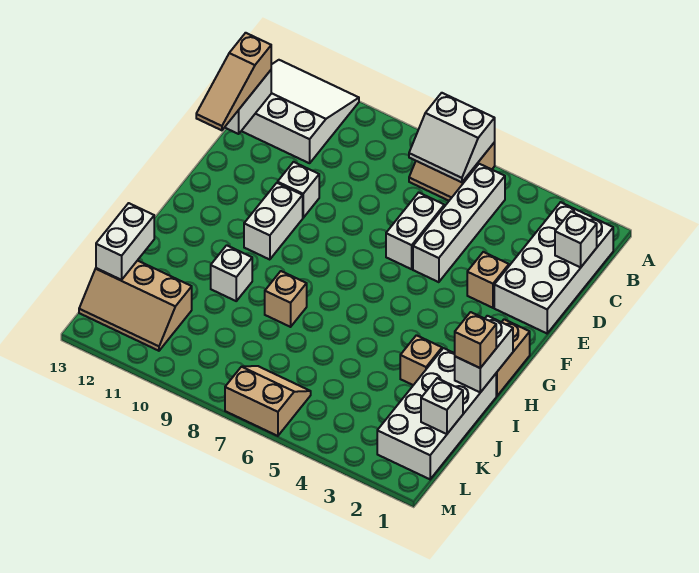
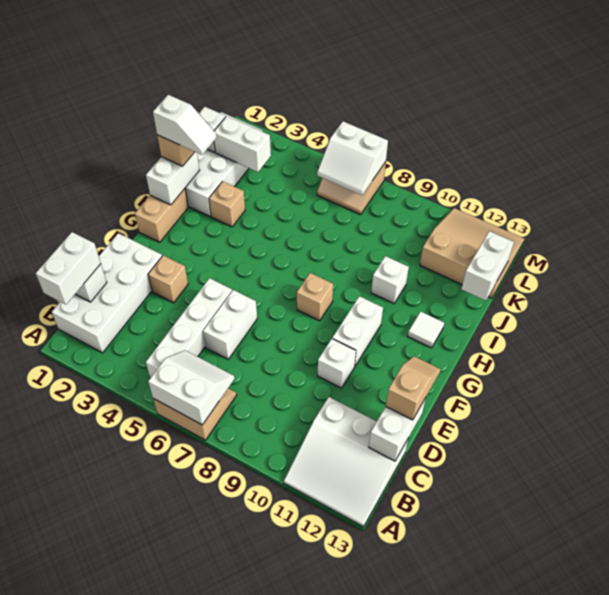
none -> white 1x2 brick [36,232,101,304]
tan 1x3 slope [196,33,271,130] -> tan 1x2 slope [386,356,440,420]
none -> white 1x1 tile [408,311,444,348]
none -> white 1x2 slope [153,95,217,155]
tan 1x1 brick [265,271,307,327] -> tan 1x1 brick moved to [297,273,333,321]
none -> white 1x2 brick [214,116,271,172]
tan 2x3 slope [79,260,192,351] -> tan 3x3 slope [420,208,524,298]
none -> white 2x2 slope [317,122,388,195]

